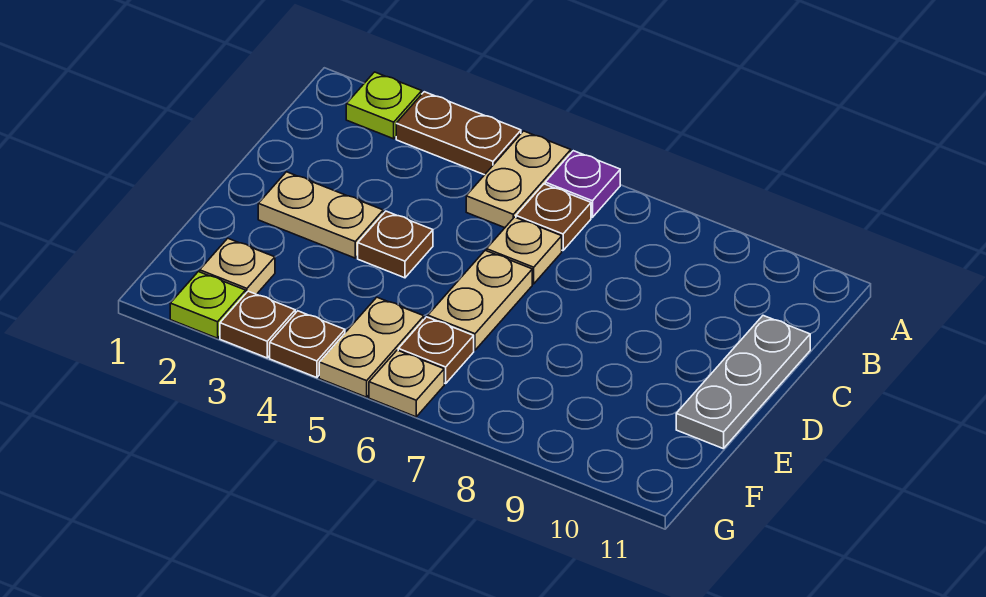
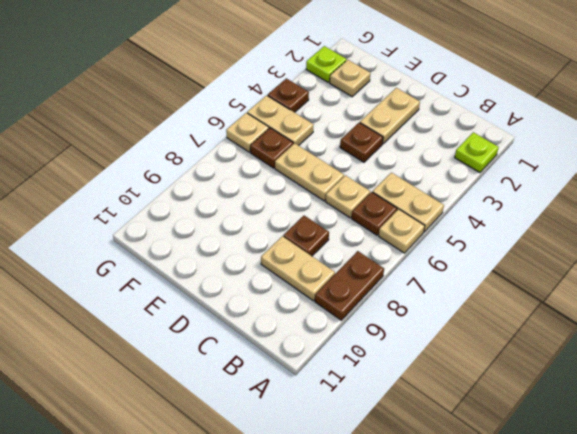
brown 1x2 plate [396,92,521,175] -> brown 1x2 plate moved to [315,251,384,320]
purple 1x1 plate [545,151,620,217] -> tan 1x1 plate [378,209,425,253]
none -> tan 1x2 plate [261,236,335,301]
grey 1x3 plate [676,316,810,449] -> none
brown 1x1 plate [220,291,295,358] -> brown 1x1 plate moved to [283,216,329,256]

